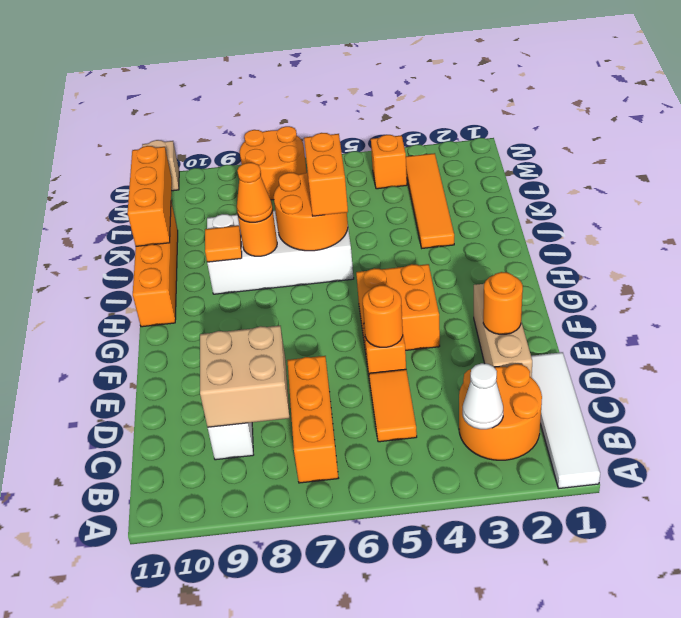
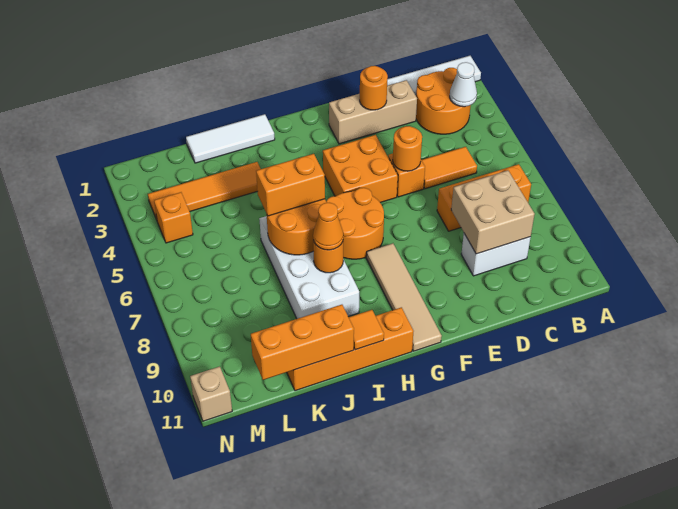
none -> tan 1x4 tile [366,243,442,351]
none -> white 1x3 tile [186,114,275,163]
orange 1x1 tile [205,226,242,262] -> orange 1x1 tile moved to [349,310,384,350]
orange 2x2 round brick [240,126,307,200] -> orange 2x2 round brick moved to [326,188,384,259]

